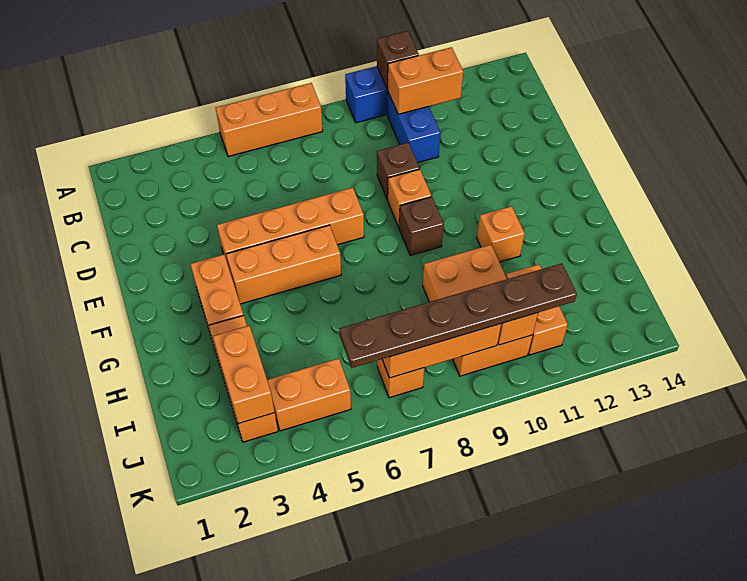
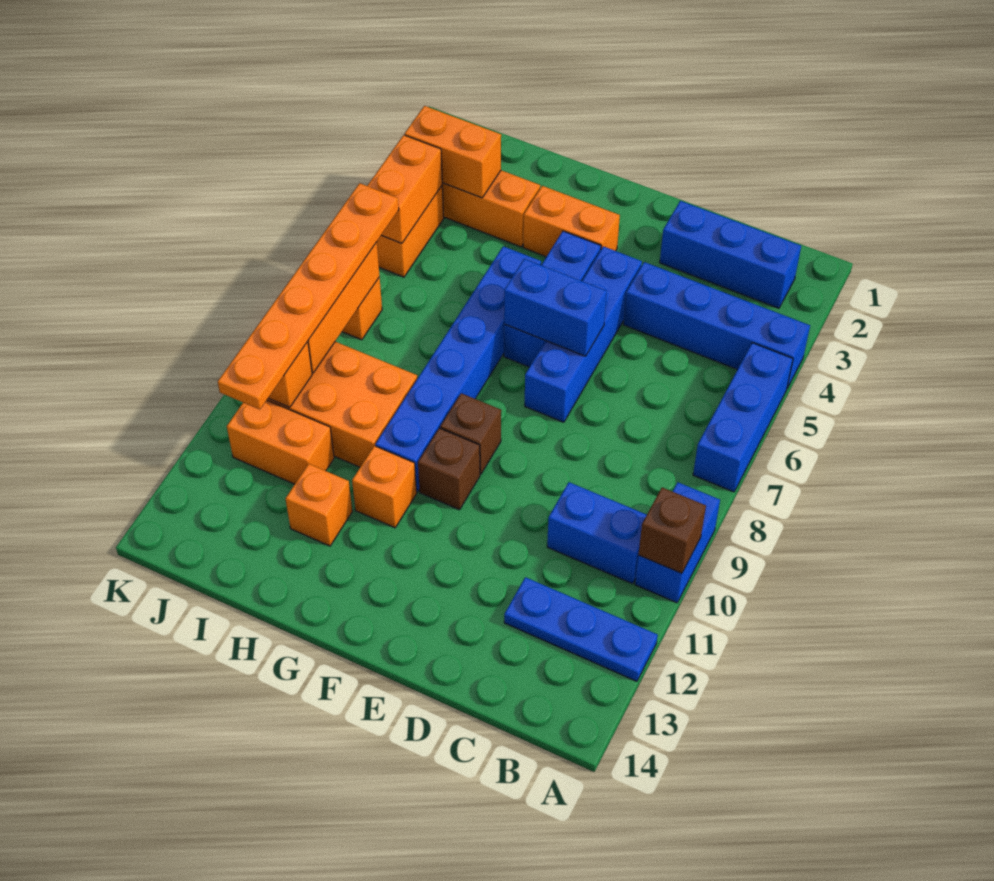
none -> blue 1x4 brick [623,262,810,388]
orange 1x3 brick [216,83,323,157] -> blue 1x3 brick [693,343,793,492]
none -> blue 1x3 plate [504,577,658,681]
none -> blue 1x3 brick [660,201,801,308]
orange 1x2 brick [388,47,463,114] -> orange 1x2 brick moved to [367,135,442,243]
brown 1x1 brick [377,143,420,200] -> brown 1x1 brick moved to [418,428,480,510]
orange 1x4 brick [217,188,364,267] -> blue 1x4 brick [525,246,642,422]
none -> blue 1x2 brick [504,259,607,356]
orange 1x1 brick [388,169,431,227] -> orange 1x1 brick moved to [286,464,352,546]
orange 1x3 brick [226,225,341,304] -> blue 1x3 brick [504,231,601,367]
none -> blue 1x6 brick [375,246,541,492]
brown 1x6 plate [339,263,577,368] -> orange 1x6 plate [218,183,399,409]

